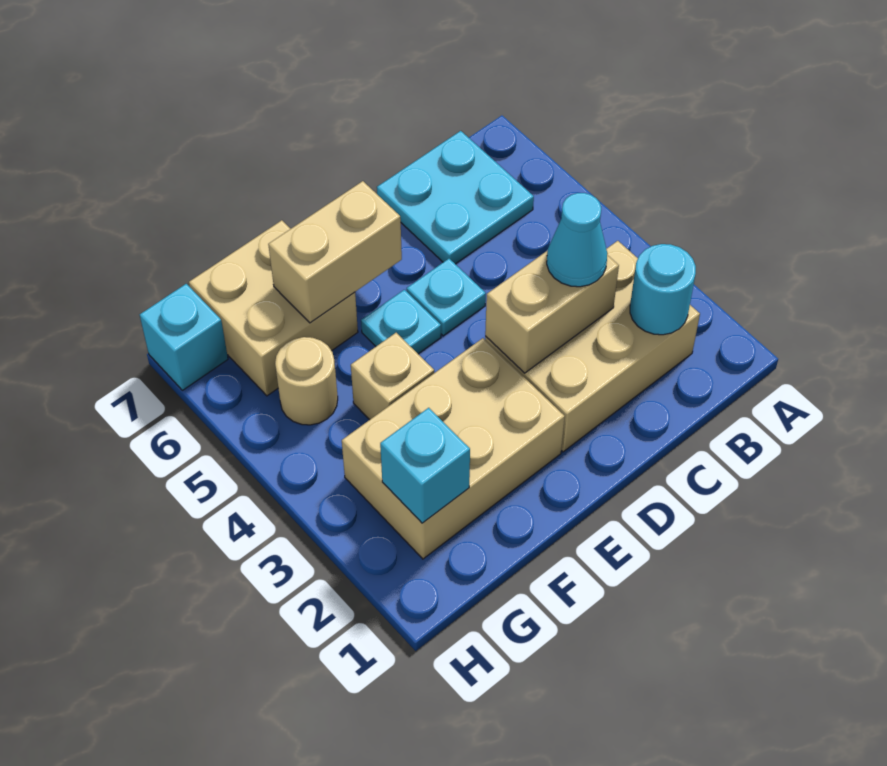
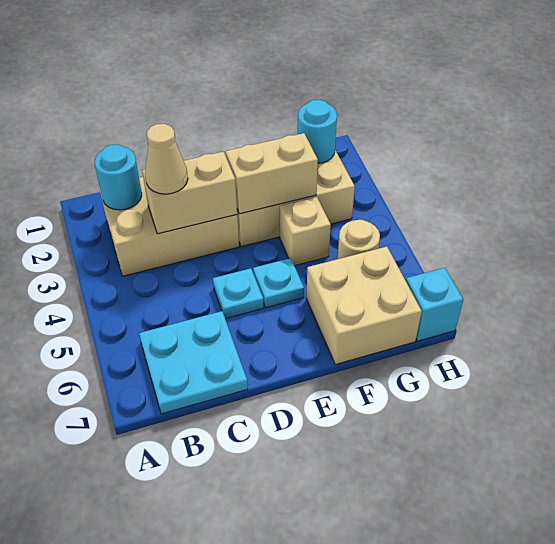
cyan 1x1 cone [547,193,607,287] -> tan 1x1 cone [145,124,188,194]
tan 1x2 brick [268,181,402,323] -> tan 1x2 brick moved to [226,133,318,214]
cyan 1x1 brick [380,408,470,523] -> cyan 1x1 round brick [298,100,337,163]

